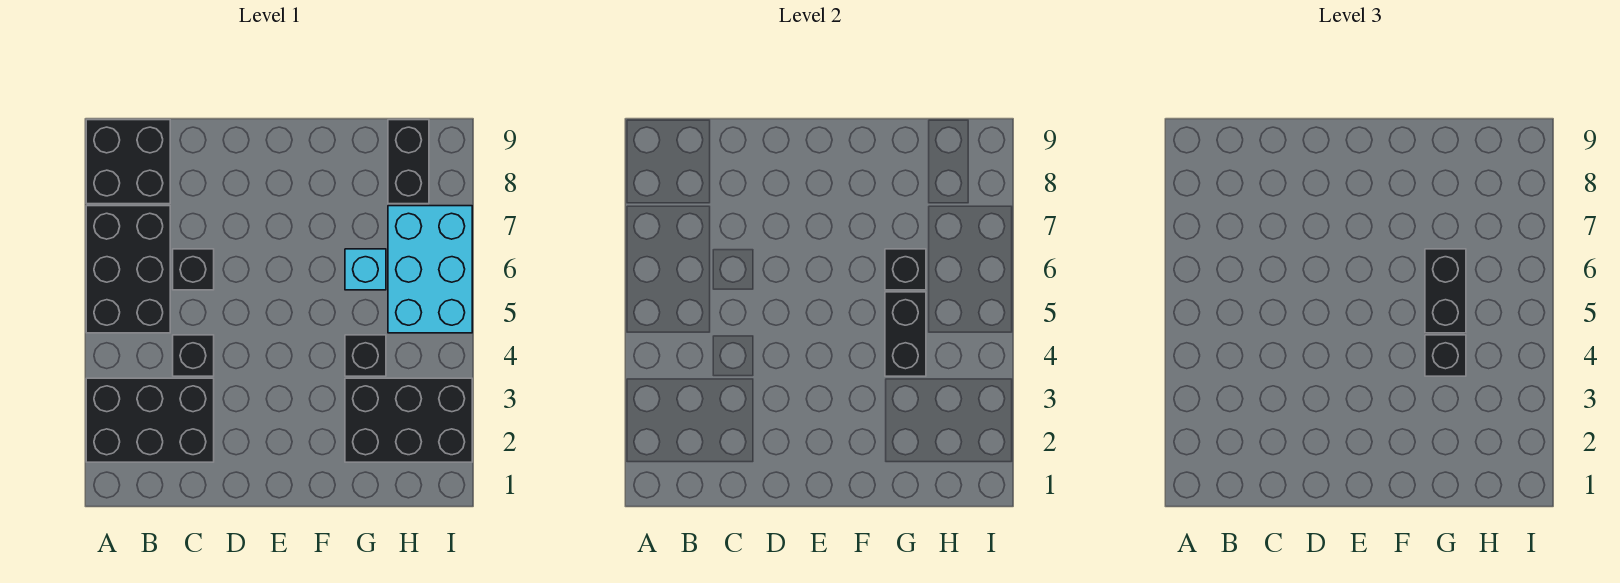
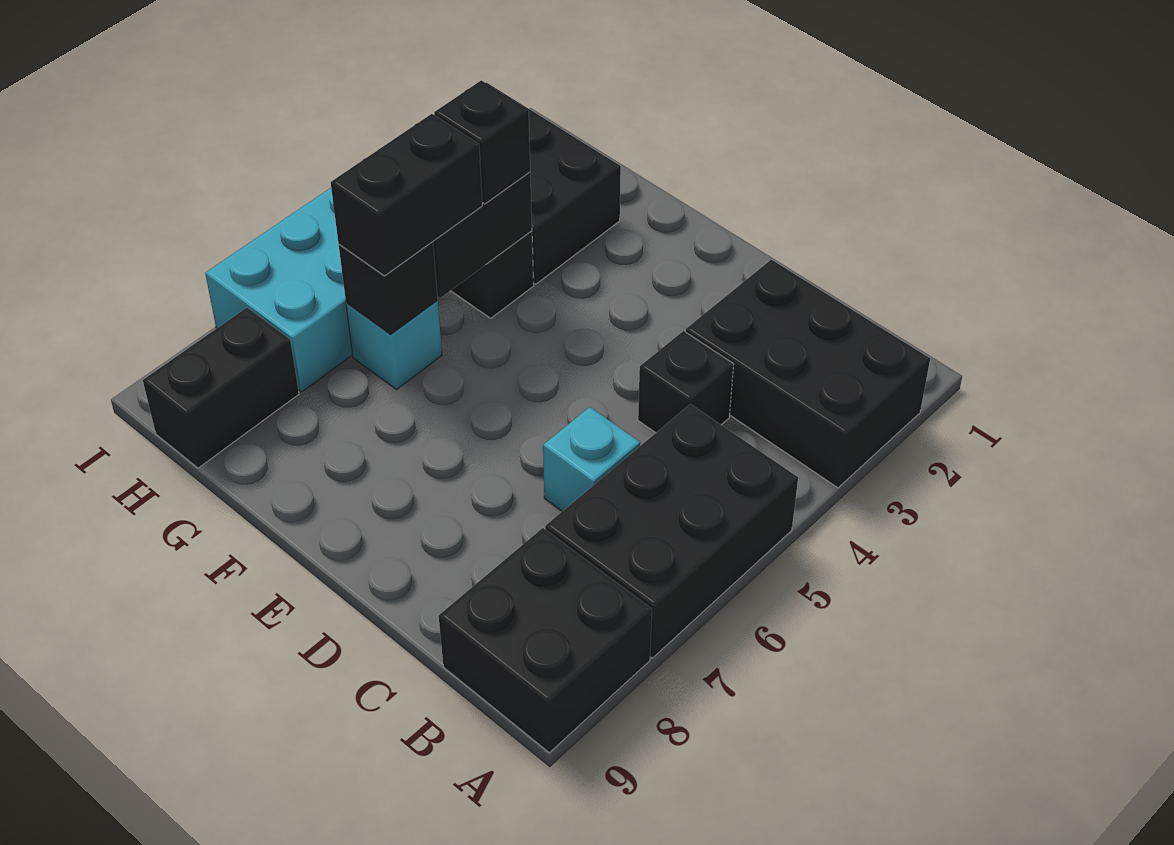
black 1x1 brick [173,249,214,290] -> cyan 1x1 brick [543,407,640,511]

